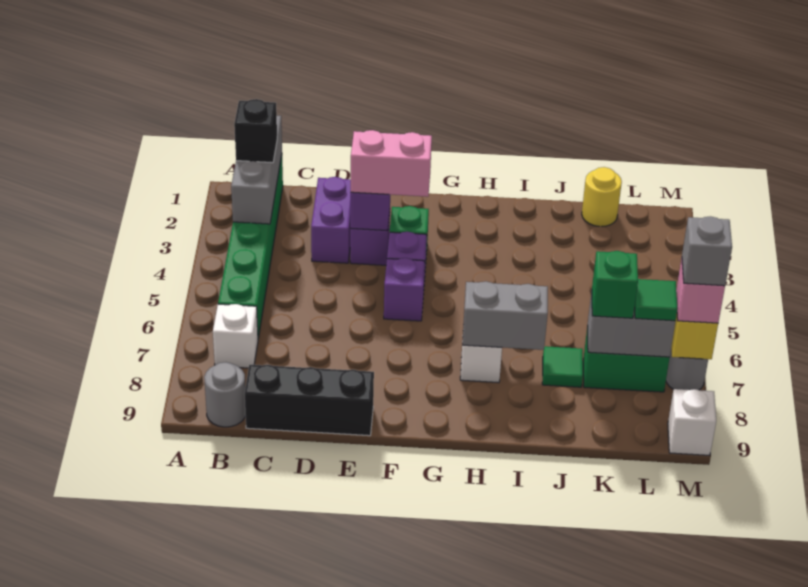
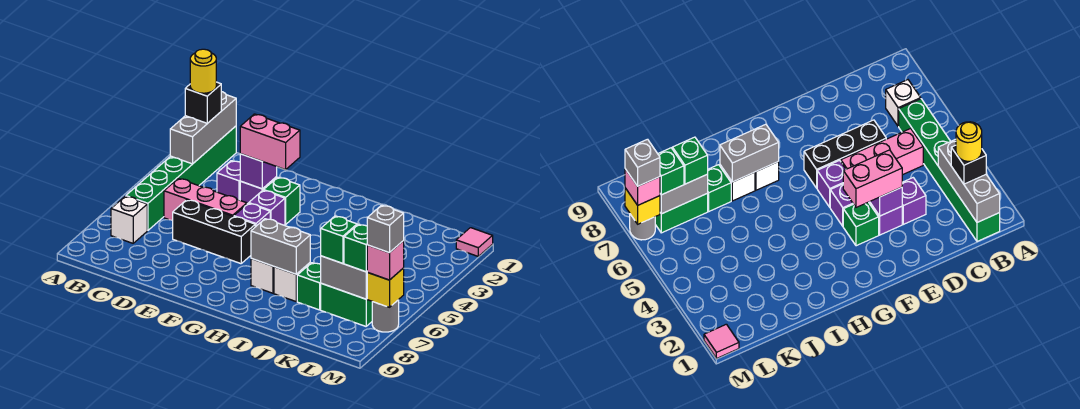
grey 1x1 round brick [204,362,246,427] -> none
none -> pink 1x3 brick [164,178,247,221]
black 1x3 brick [245,365,374,436] -> black 1x3 brick moved to [173,200,255,264]
purple 1x2 brick [311,177,351,263] -> purple 1x1 brick [217,161,240,200]
green 1x1 tile [542,346,583,387] -> green 1x1 brick [297,263,321,310]
yellow 1x1 round brick [582,167,622,227] -> yellow 1x1 round brick moved to [190,49,216,93]
green 1x1 tile [635,279,678,321] -> green 1x1 brick [344,224,367,272]
none -> pink 1x1 tile [456,228,493,256]
white 1x1 brick [668,389,716,455] -> white 1x1 brick moved to [274,263,310,301]

